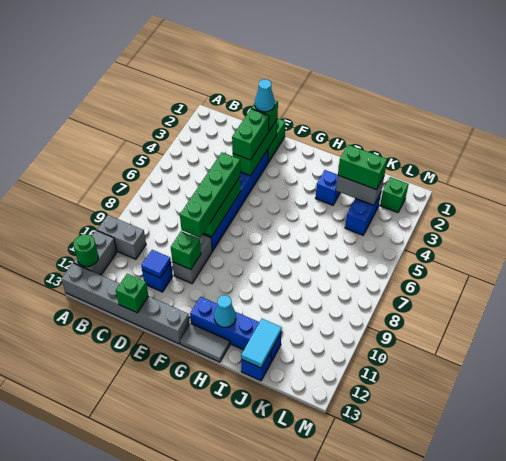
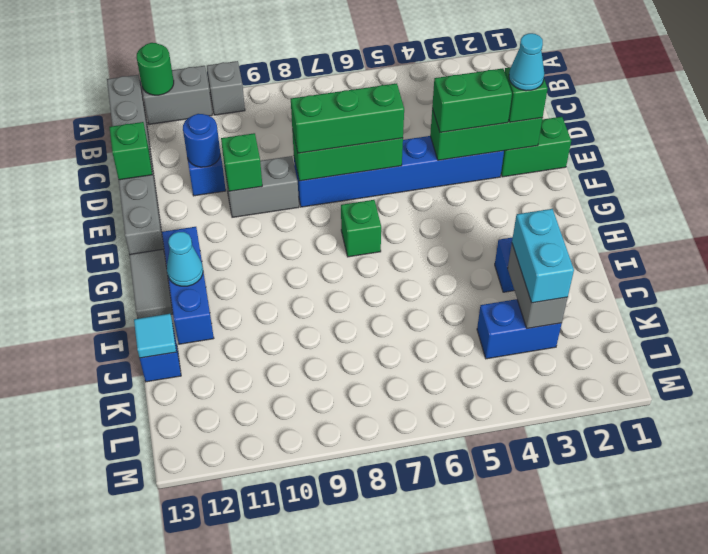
grey 1x2 brick [97,215,146,259] -> grey 1x1 brick [207,61,245,115]
blue 1x1 tile [141,250,171,278] -> blue 1x1 round brick [183,114,220,167]
green 1x4 brick [180,152,240,238] -> green 1x3 brick [291,83,404,153]
blue 1x4 brick [190,297,281,362] -> blue 1x3 brick [162,227,214,344]
green 1x2 brick [338,145,387,190] -> cyan 1x2 brick [512,209,574,303]
cyan 1x2 tile [241,319,282,368] -> cyan 1x1 tile [134,314,176,358]
green 1x1 brick [380,177,408,213] -> green 1x1 brick moved to [341,200,381,257]

